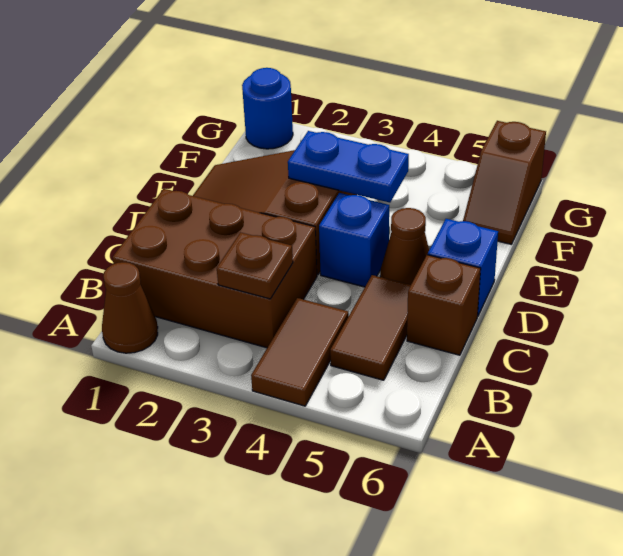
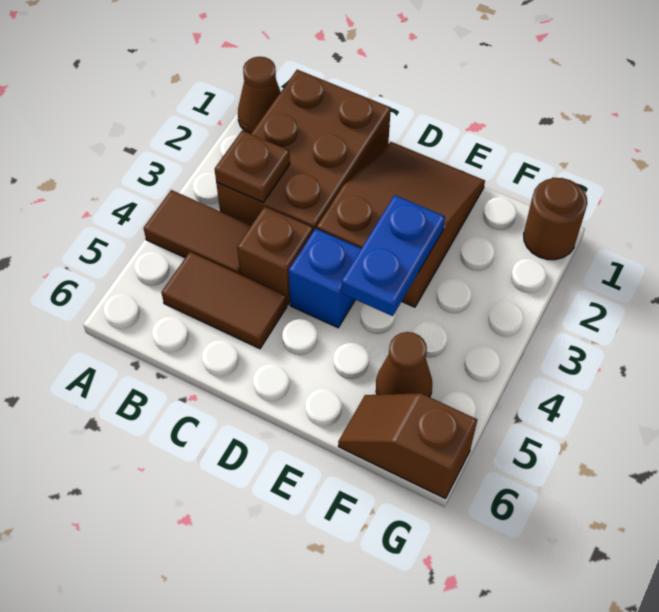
brown 1x1 brick [407,255,481,355] -> brown 1x1 brick moved to [237,206,313,305]
brown 1x1 cone [380,208,429,285] -> brown 1x1 cone moved to [376,332,432,397]
blue 1x1 brick [428,219,498,316] -> none
blue 1x1 round brick [242,68,293,149] -> brown 1x1 round brick [524,178,587,260]

